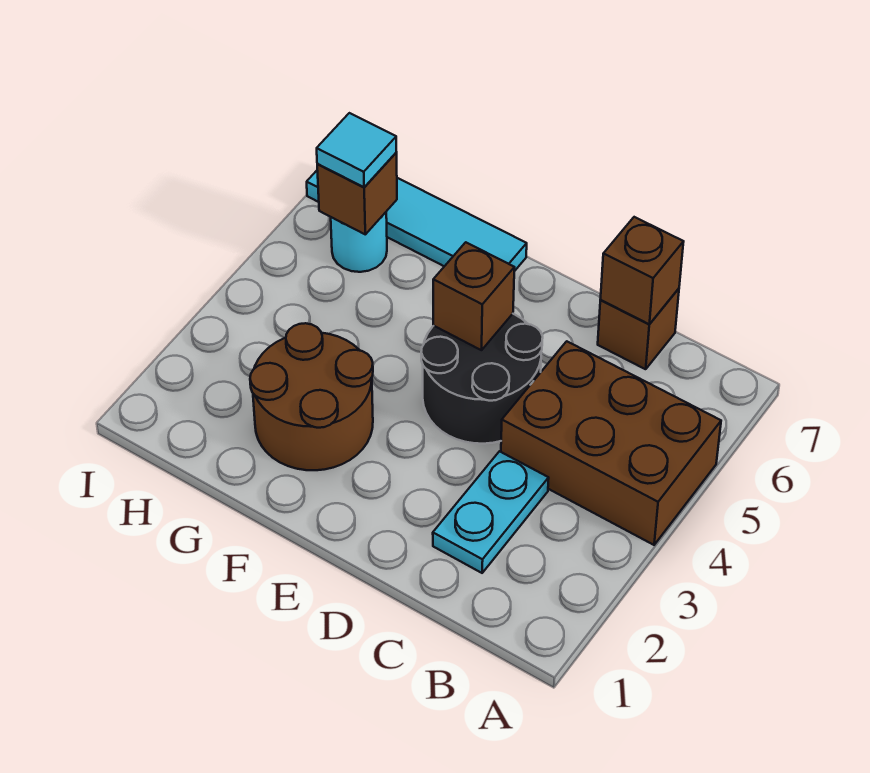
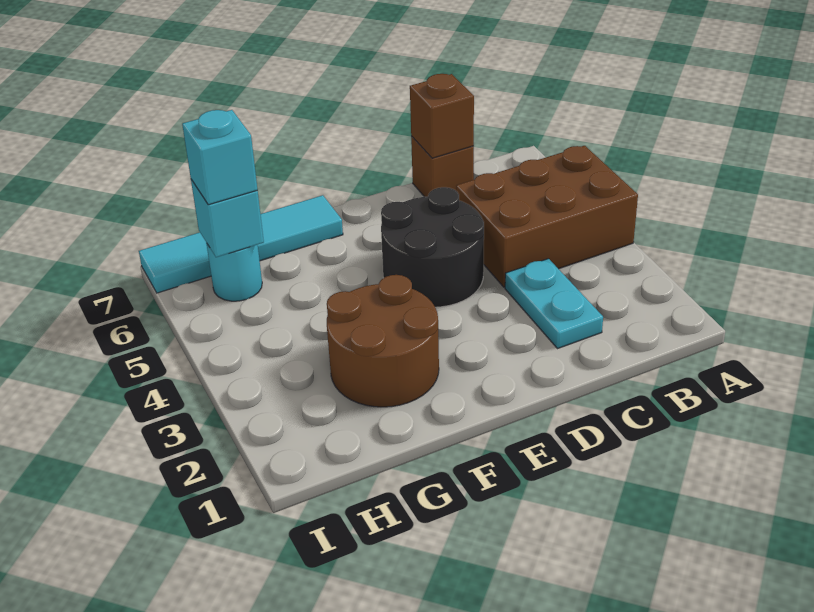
brown 1x1 brick [433,242,515,350] -> none
brown 1x1 brick [317,153,397,234] -> cyan 1x1 brick [191,180,264,257]
cyan 1x1 tile [317,113,396,187] -> cyan 1x1 brick [182,110,258,205]

